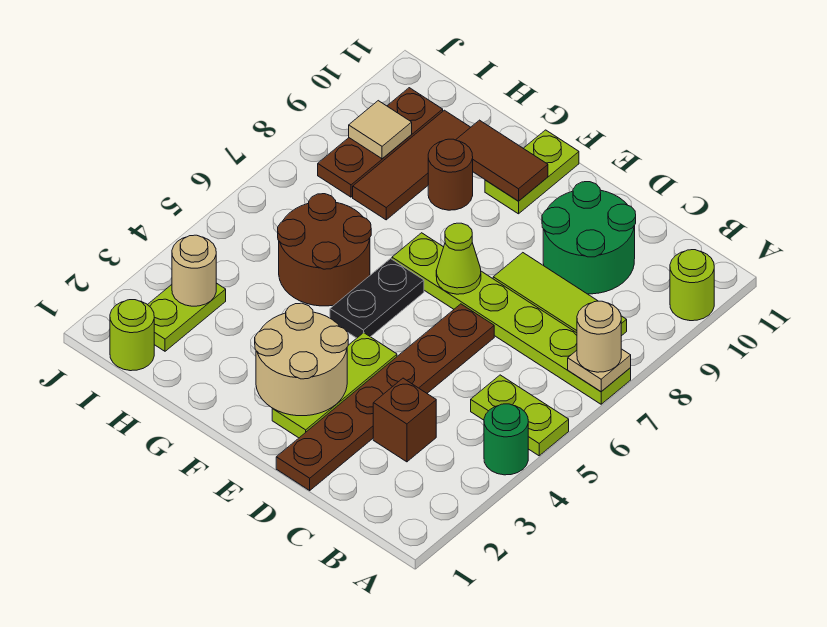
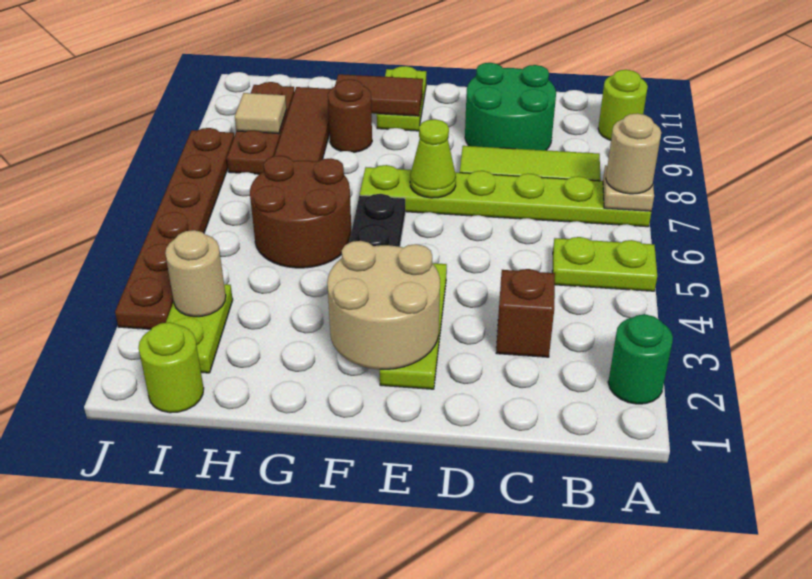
green 1x1 round brick [484,404,528,475] -> green 1x1 round brick moved to [608,314,673,404]
brown 1x6 plate [276,304,494,490] -> brown 1x6 plate moved to [115,128,234,329]

